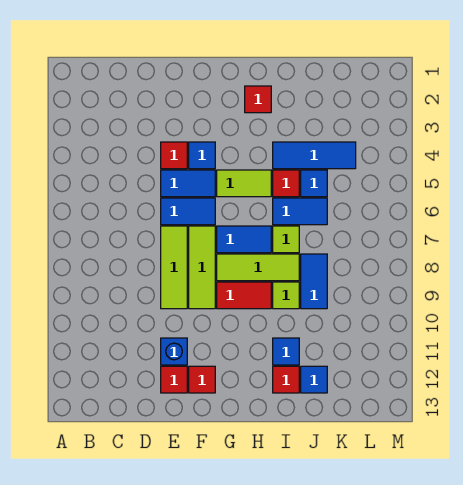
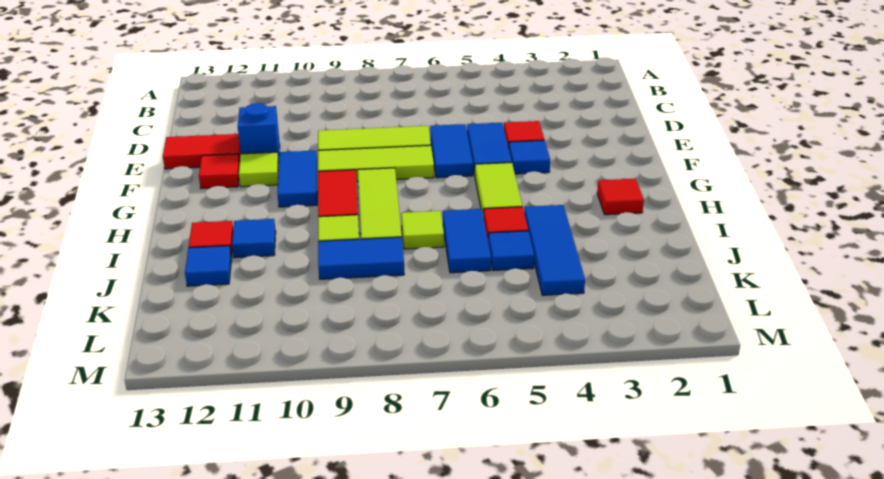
red 1x1 tile [161,366,187,393] -> red 1x2 tile [163,134,241,169]
none -> lime 1x1 tile [239,152,279,187]
blue 1x2 tile [217,226,271,253] -> blue 1x2 tile moved to [278,151,317,207]

